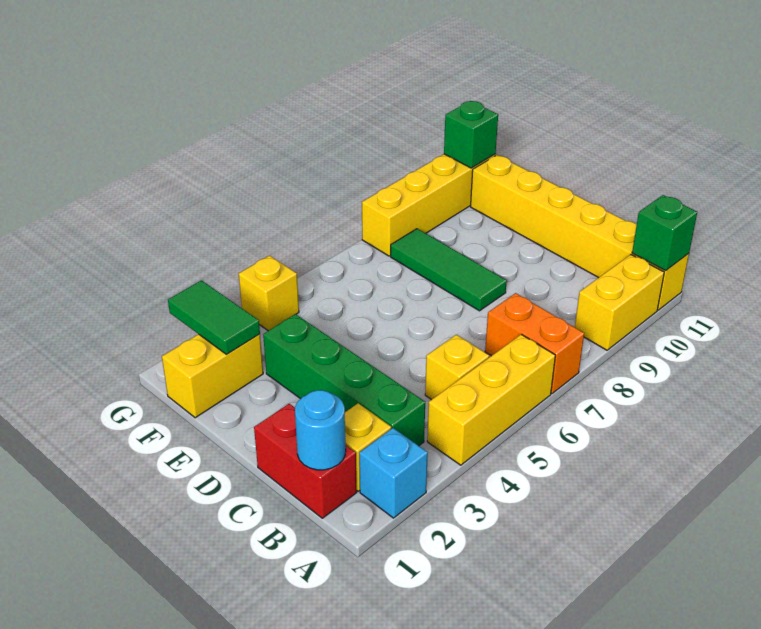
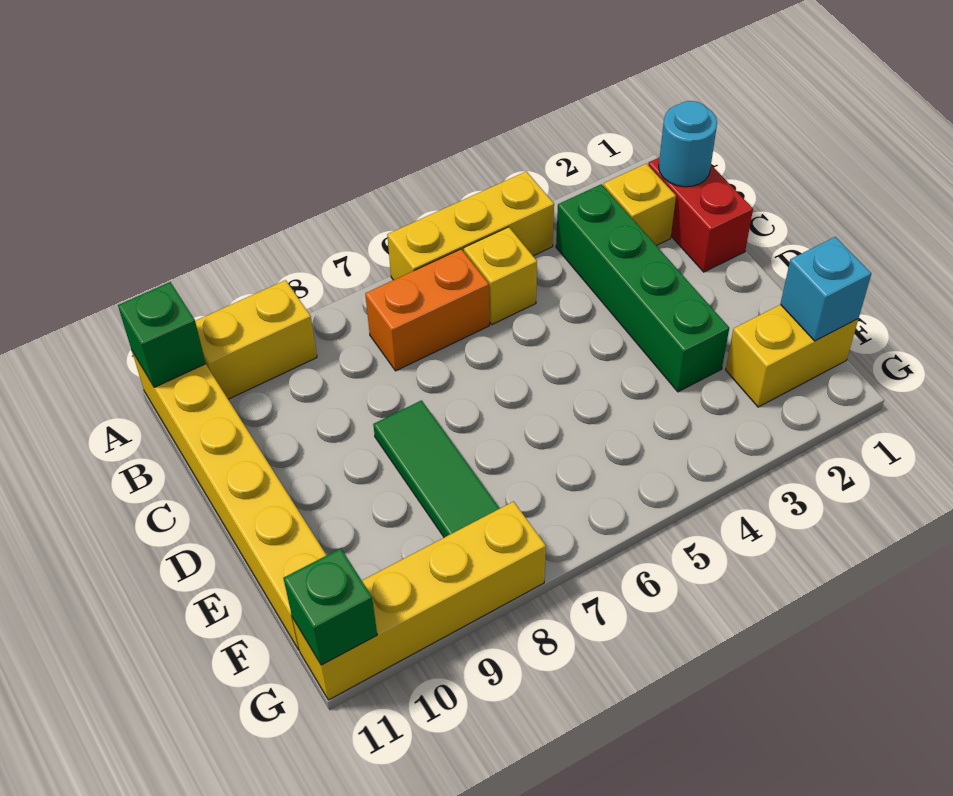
cyan 1x1 brick [359,428,428,518] -> cyan 1x1 brick moved to [780,237,871,341]
orange 1x2 brick [485,293,584,394] -> orange 1x2 brick turned to [365,249,489,371]
green 1x2 tile [168,280,260,354] -> none
yellow 1x1 brick [239,256,299,331] -> none

